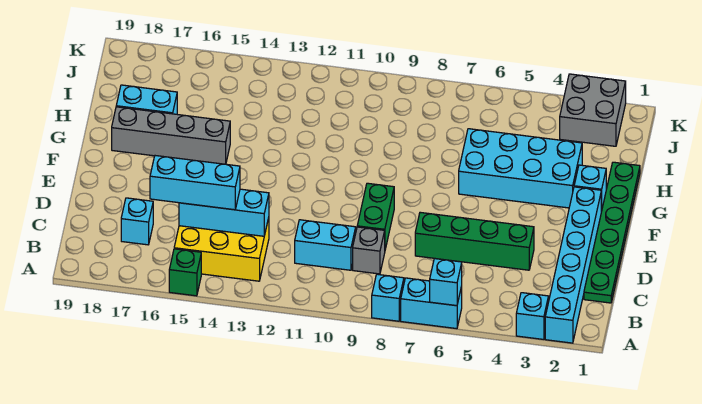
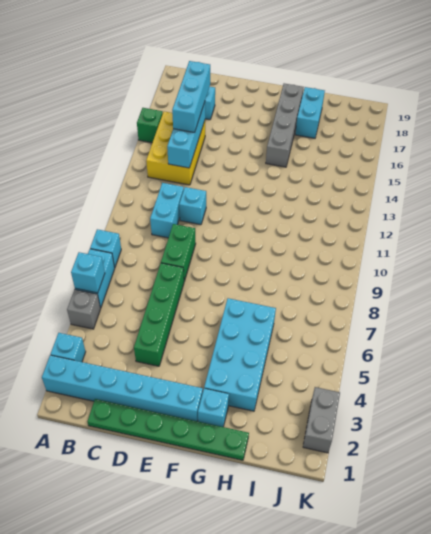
grey 1x1 brick [353,227,385,274] -> grey 1x1 brick moved to [67,290,100,329]
green 1x2 brick [357,183,394,249] -> green 1x2 brick turned to [161,224,196,281]
none -> cyan 1x1 brick [179,187,206,225]
grey 2x2 brick [560,74,626,146] -> grey 1x2 brick [303,387,340,453]

